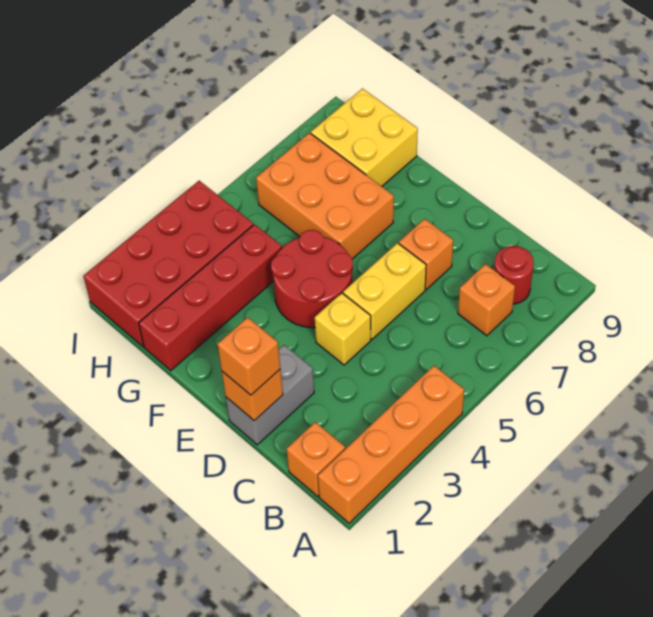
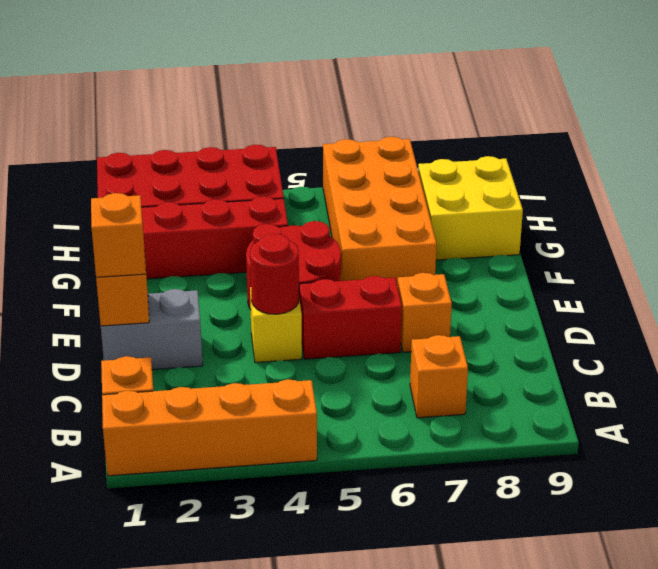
red 1x1 round brick [494,246,534,304] -> red 1x1 round brick moved to [250,234,299,314]
yellow 1x2 brick [343,243,426,339] -> red 1x2 brick [299,276,402,359]
orange 2x3 brick [256,133,394,259] -> orange 2x4 brick [323,137,437,286]

